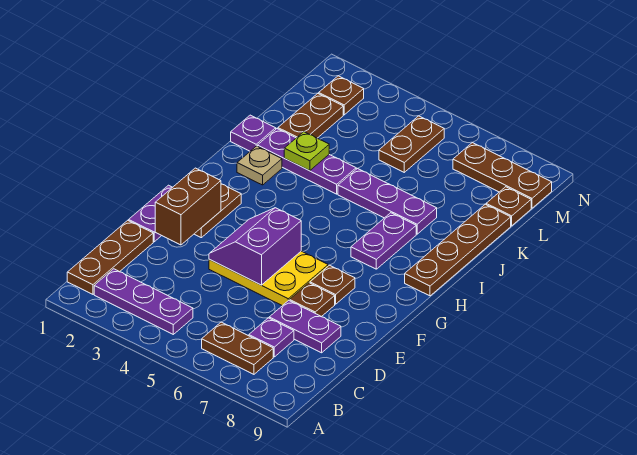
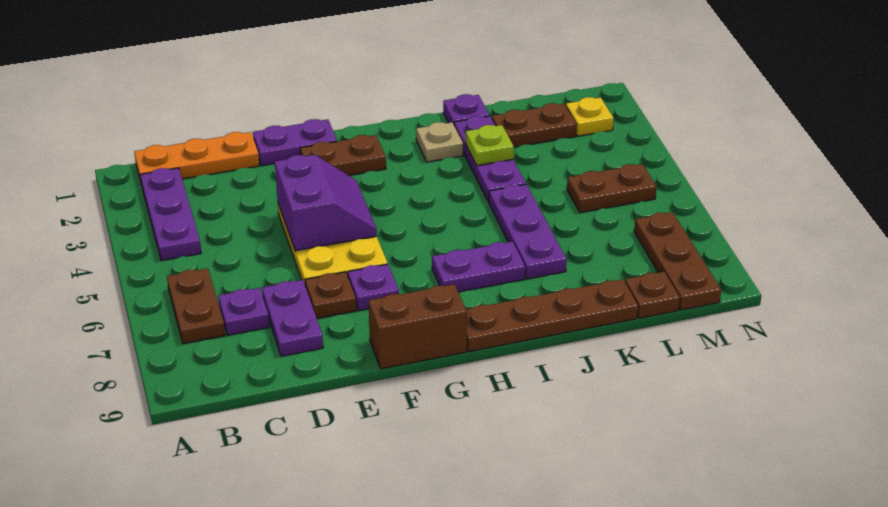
brown 1x3 plate [67,220,153,294] -> orange 1x3 plate [134,132,260,181]
brown 1x2 brick [155,168,221,245] -> brown 1x2 brick moved to [368,284,467,369]
purple 2x2 slope [209,208,301,285] -> purple 2x2 slope turned to [275,155,377,251]
brown 1x1 plate [310,265,355,304] -> purple 1x1 plate [348,264,399,311]
brown 1x1 plate [319,76,364,115] -> yellow 1x1 plate [566,97,614,136]

